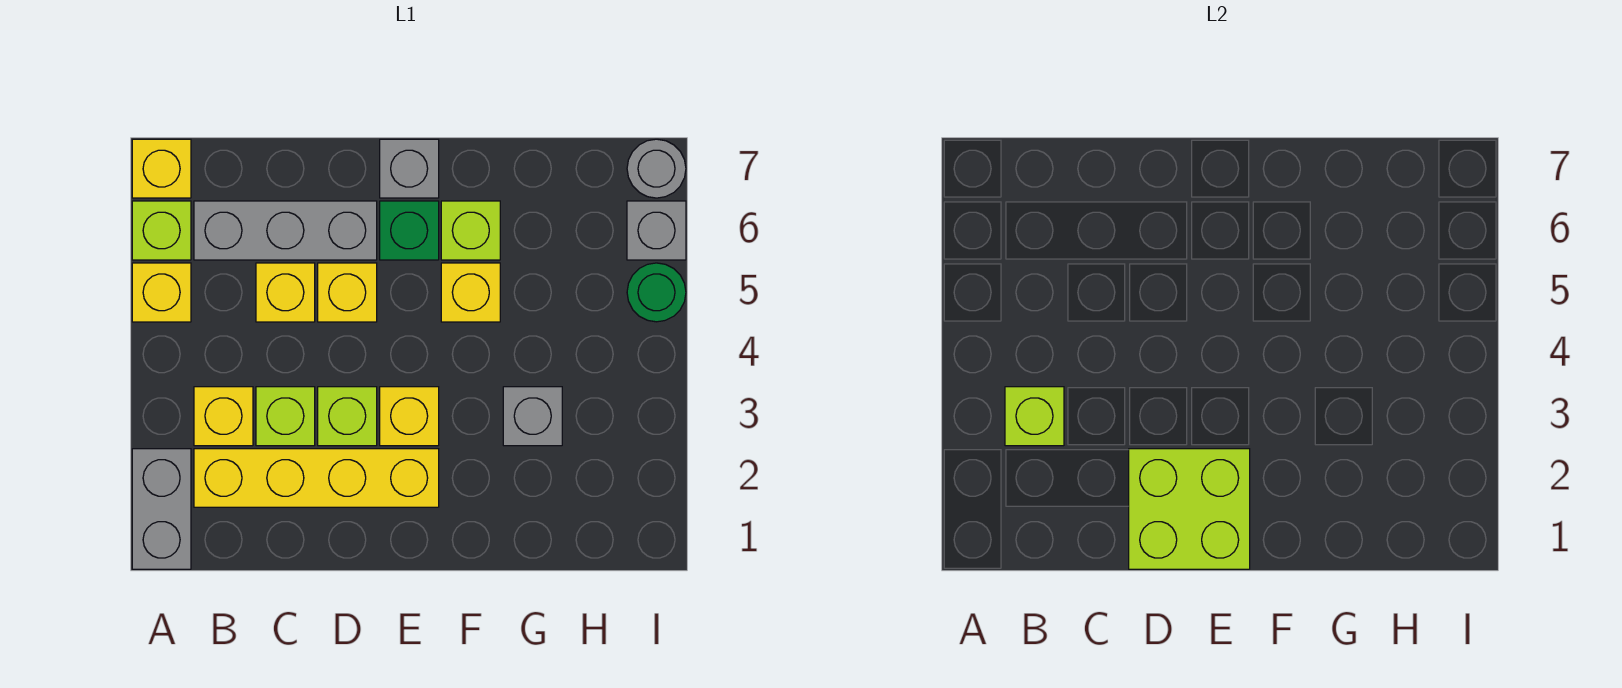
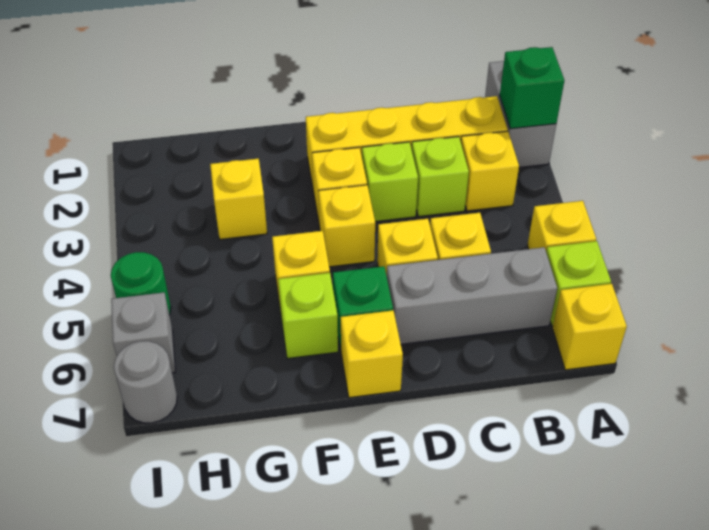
none -> green 1x1 brick [500,47,564,129]
lime 1x1 brick [1005,387,1064,446] -> none
lime 2x2 brick [1129,449,1250,569] -> none
none -> yellow 1x1 brick [318,185,375,267]
grey 1x1 brick [380,139,439,198] -> yellow 1x1 brick [341,310,403,398]
grey 1x1 brick [503,387,562,446] -> yellow 1x1 brick [210,159,267,239]

